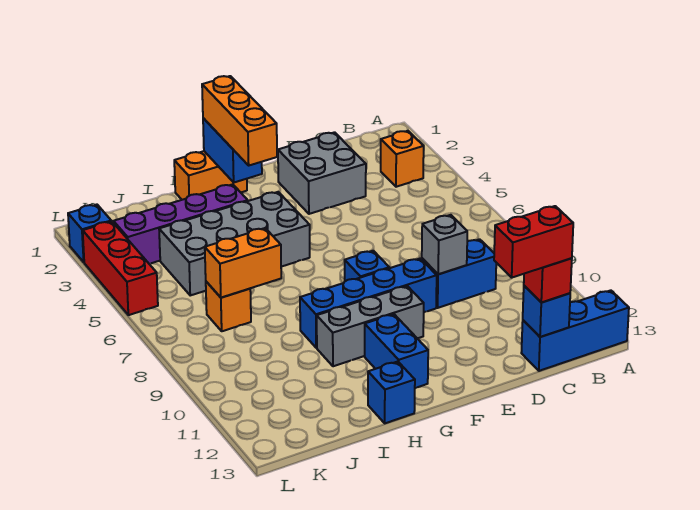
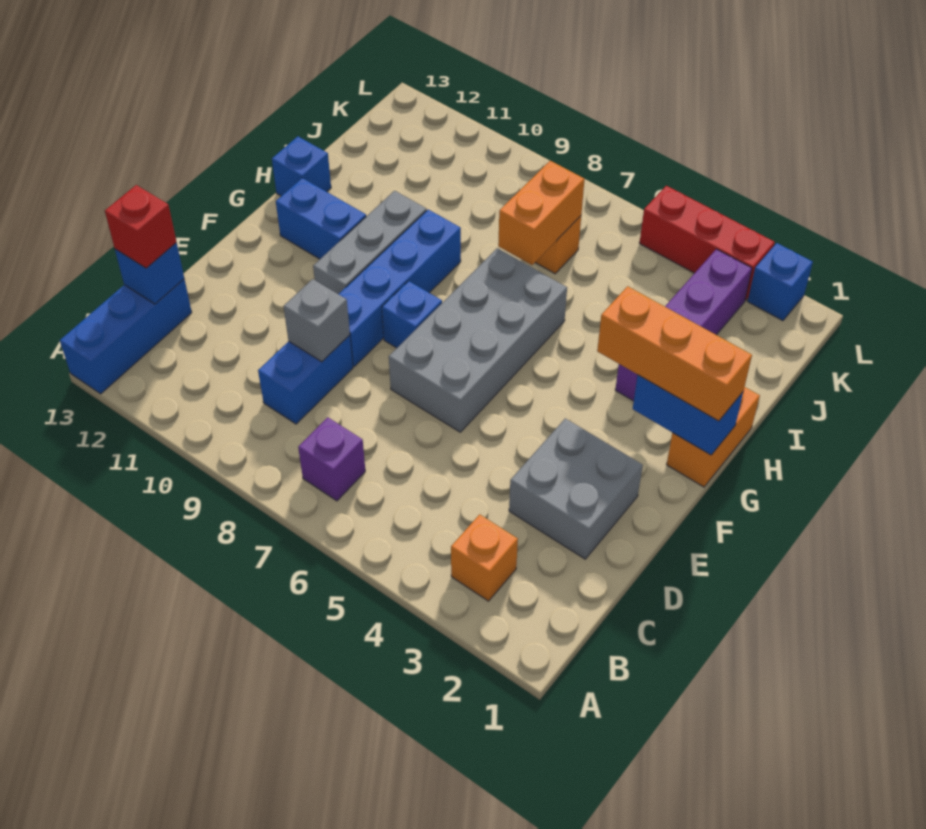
none -> purple 1x1 brick [298,417,365,501]
red 1x2 brick [494,206,573,277] -> none
grey 2x4 brick [159,192,310,295] -> grey 2x4 brick moved to [389,248,567,432]

